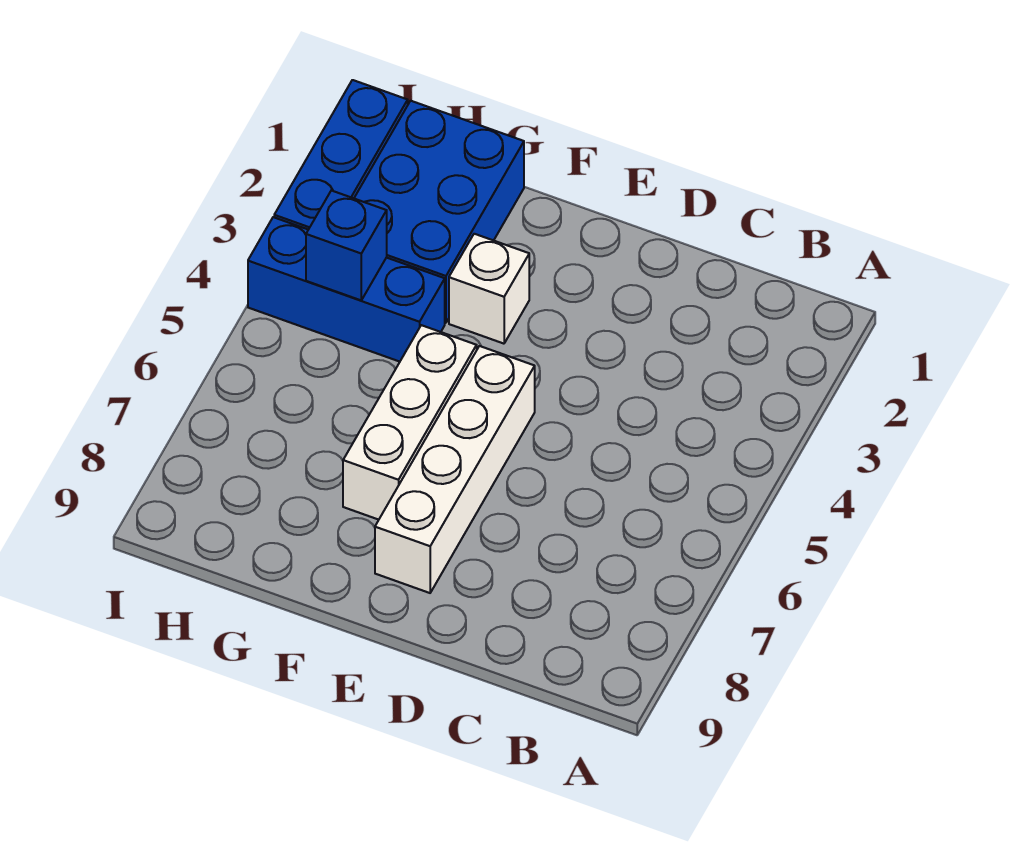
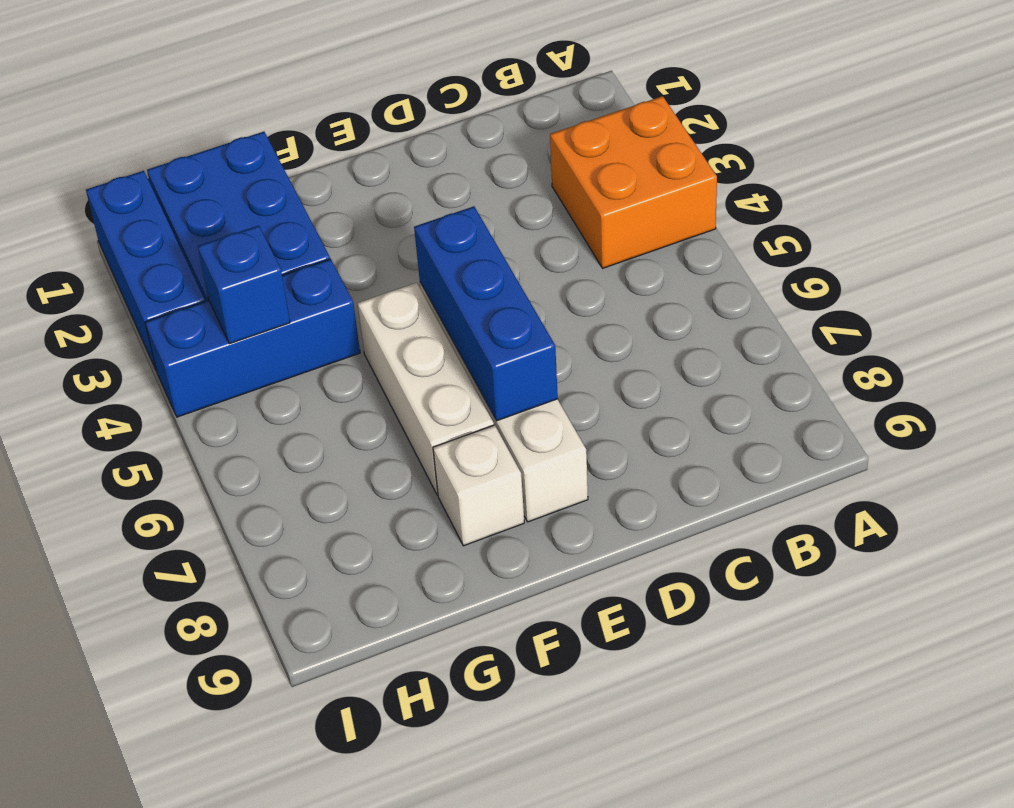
none -> orange 2x2 brick [550,96,717,268]
none -> blue 1x3 brick [414,206,558,421]
white 1x1 brick [449,234,529,344] -> white 1x1 brick moved to [433,425,524,546]

